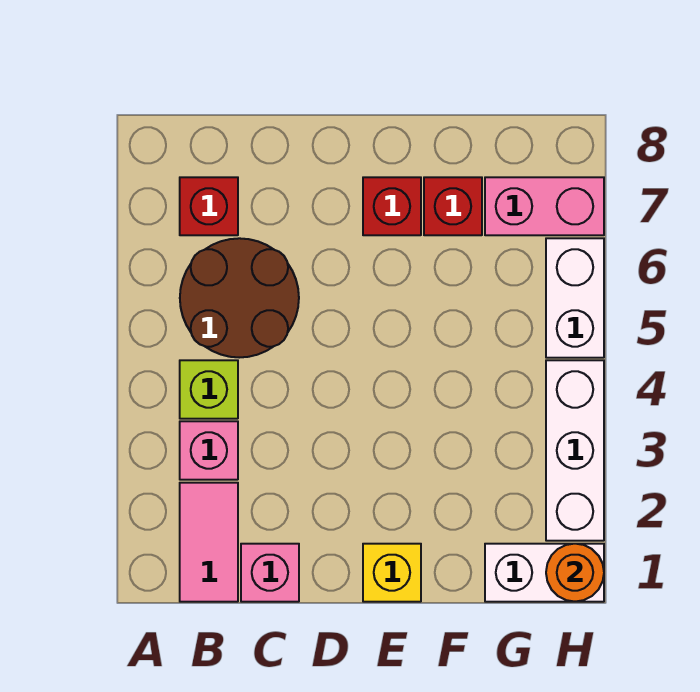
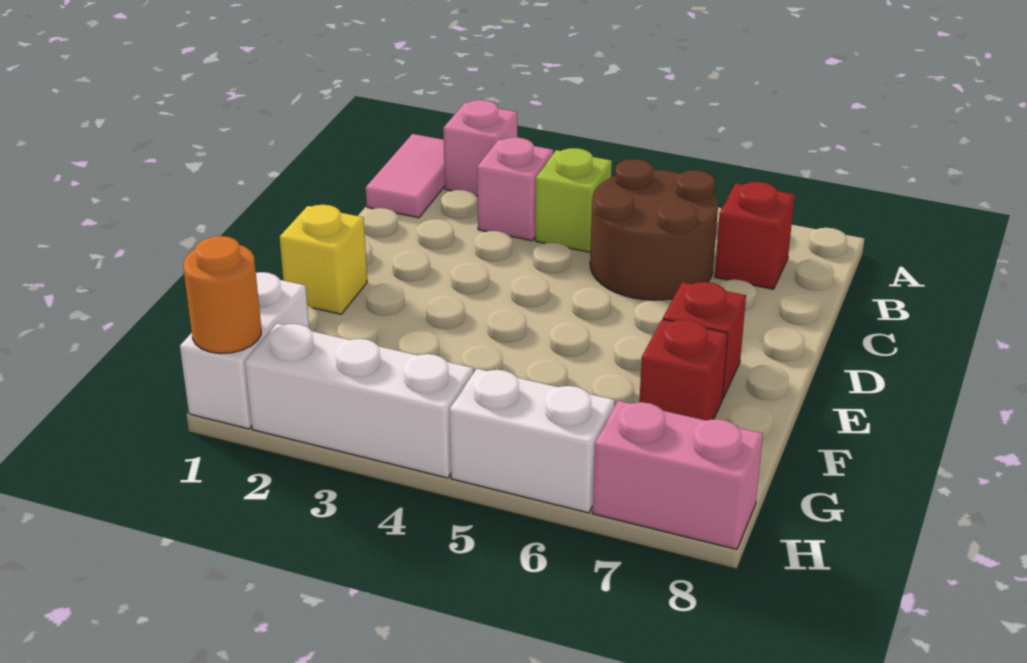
pink 1x2 tile [180,483,238,602] -> pink 1x2 tile turned to [366,134,445,218]
pink 1x1 brick [241,544,299,602] -> pink 1x1 brick moved to [443,100,517,196]
pink 1x2 brick [485,177,604,235] -> pink 1x2 brick turned to [593,401,763,549]

